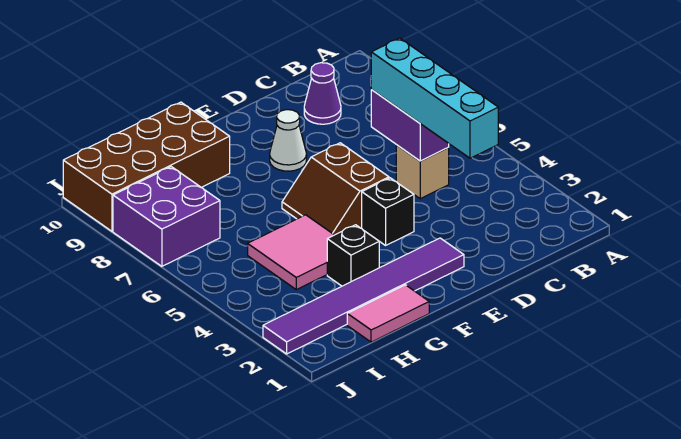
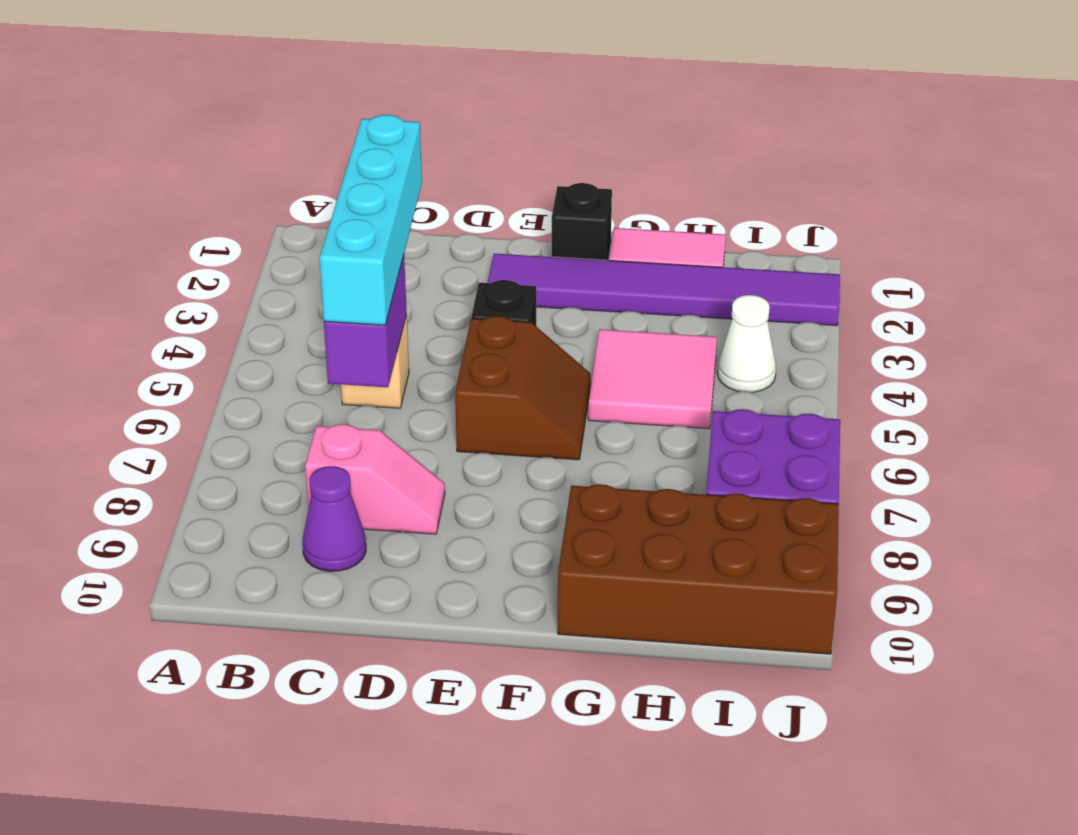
none -> pink 1x2 slope [305,424,445,534]
white 1x1 cone [270,110,306,171] -> white 1x1 cone moved to [717,295,776,392]
black 1x1 brick [327,225,379,286] -> black 1x1 brick moved to [552,183,612,260]

